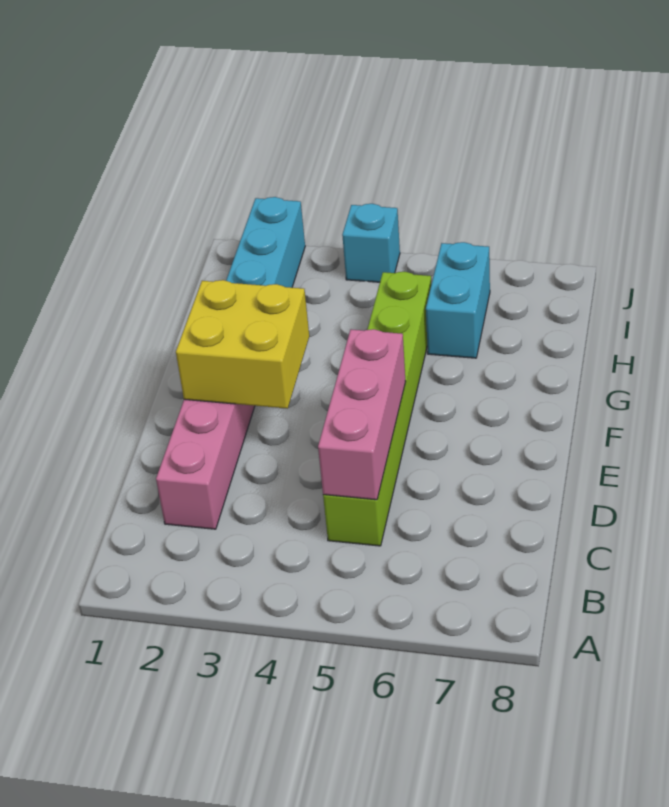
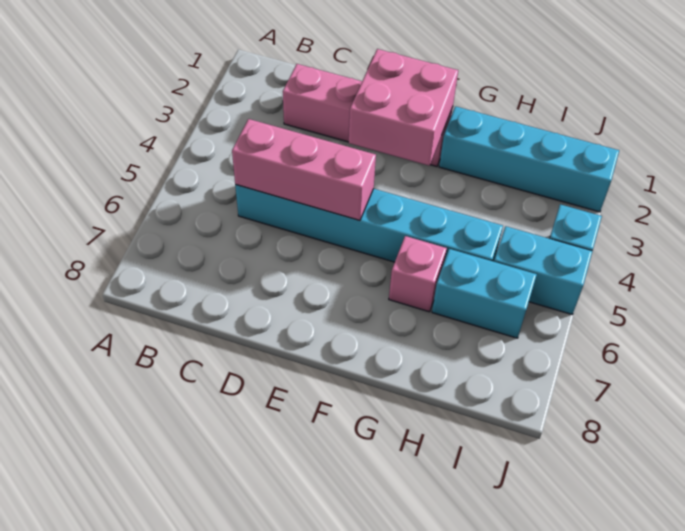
lime 1x6 brick [323,272,431,546] -> cyan 1x6 brick [235,185,503,262]
yellow 2x2 brick [176,280,309,409] -> pink 2x2 brick [349,49,458,166]
none -> pink 1x1 brick [389,236,447,312]
none -> cyan 1x2 brick [494,226,592,314]

